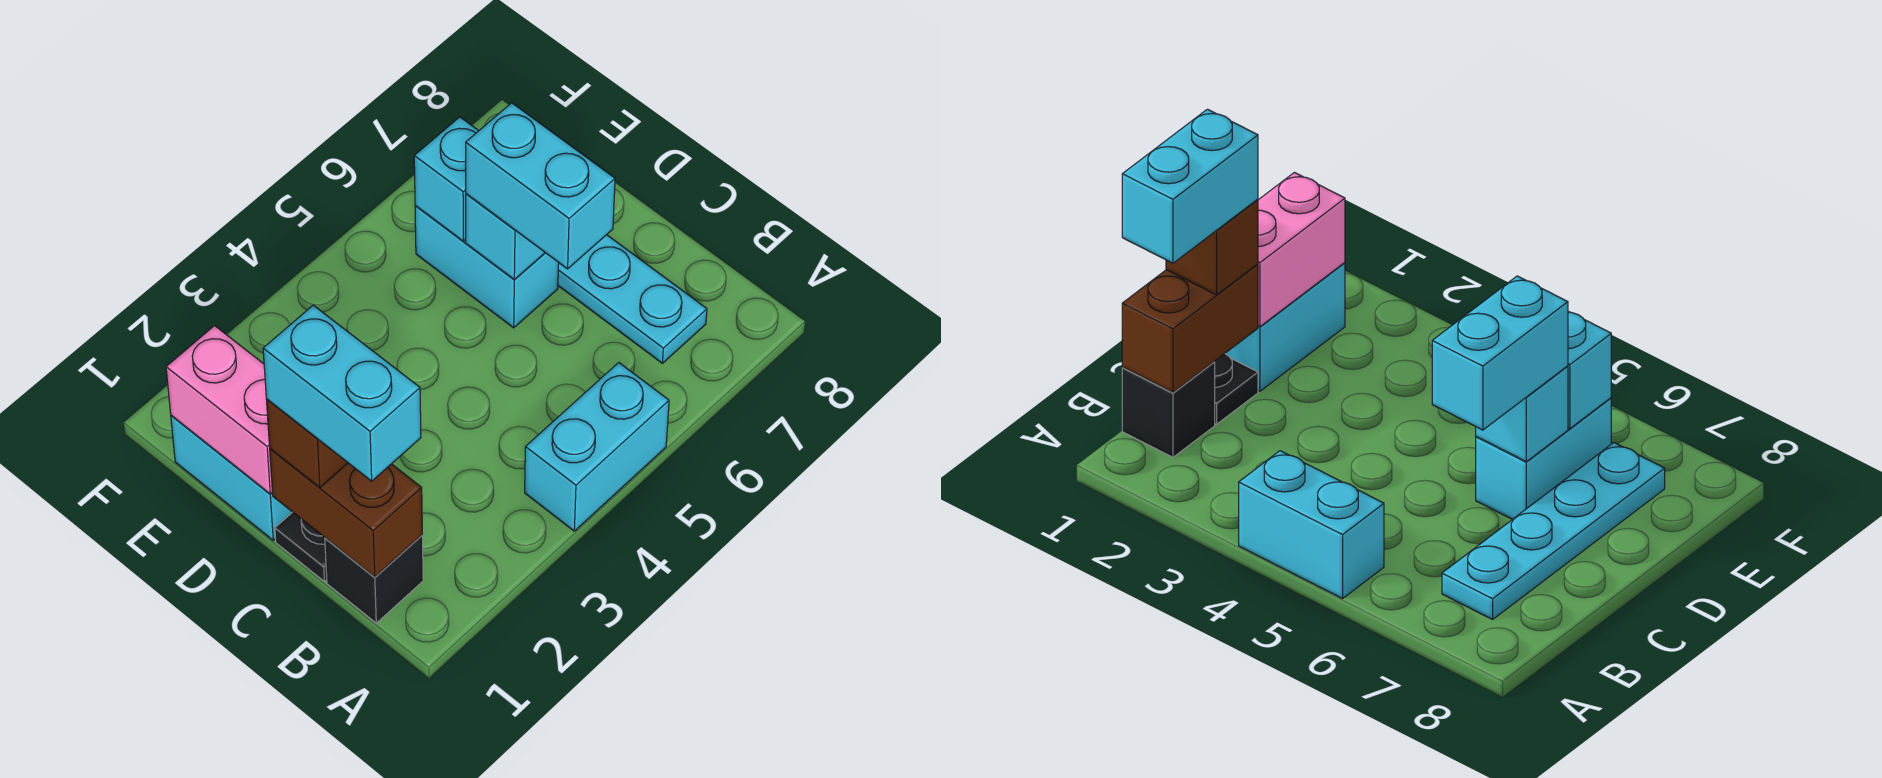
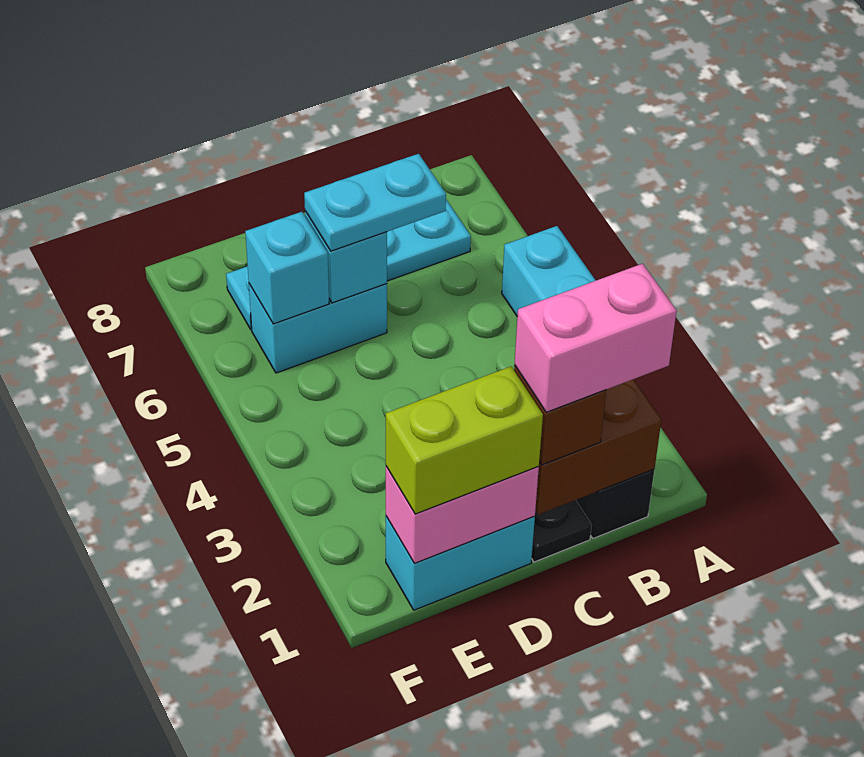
cyan 1x2 brick [263,305,421,481] -> pink 1x2 brick [514,264,677,412]
cyan 1x2 brick [466,103,615,269] -> cyan 1x2 plate [304,154,446,251]
none -> lime 1x2 brick [386,367,543,514]

